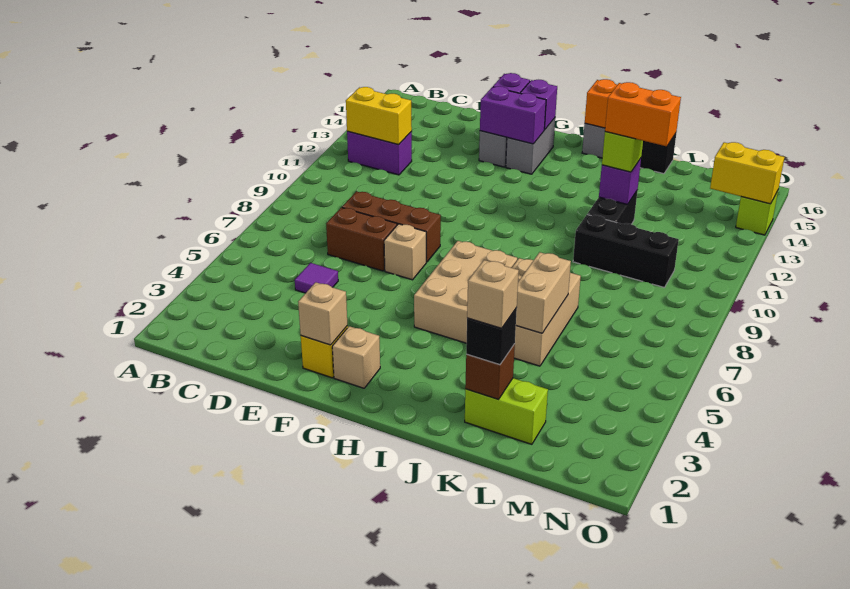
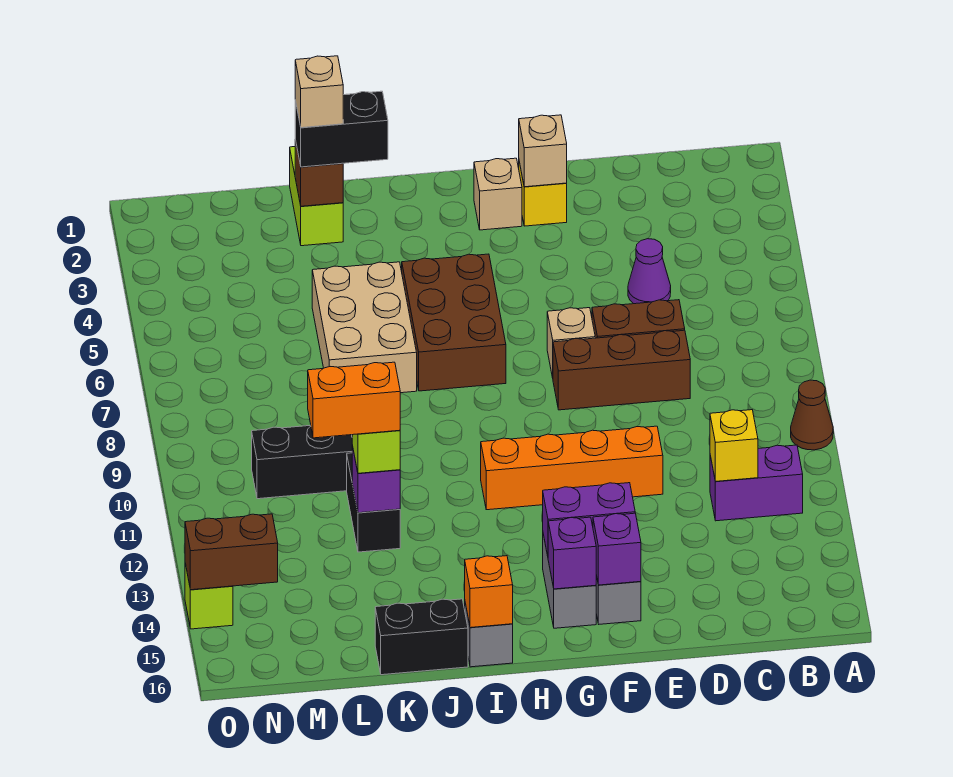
none -> brown 1x1 cone [791,380,833,450]
yellow 1x2 brick [346,87,412,145] -> yellow 1x1 brick [710,410,758,482]
purple 1x1 tile [295,263,338,293] -> purple 1x1 cone [628,239,671,304]
none -> orange 1x4 brick [481,426,663,510]
tan 2x3 brick [414,241,517,343] -> brown 2x3 brick [402,254,506,391]
lime 1x2 brick [465,378,548,444] -> lime 1x2 brick turned to [290,147,343,246]
black 1x1 brick [466,308,517,365] -> black 1x2 brick [295,91,388,167]
tan 1x2 brick [516,252,571,333] -> none
yellow 1x2 brick [710,142,784,204] -> brown 1x2 brick [185,514,278,590]

